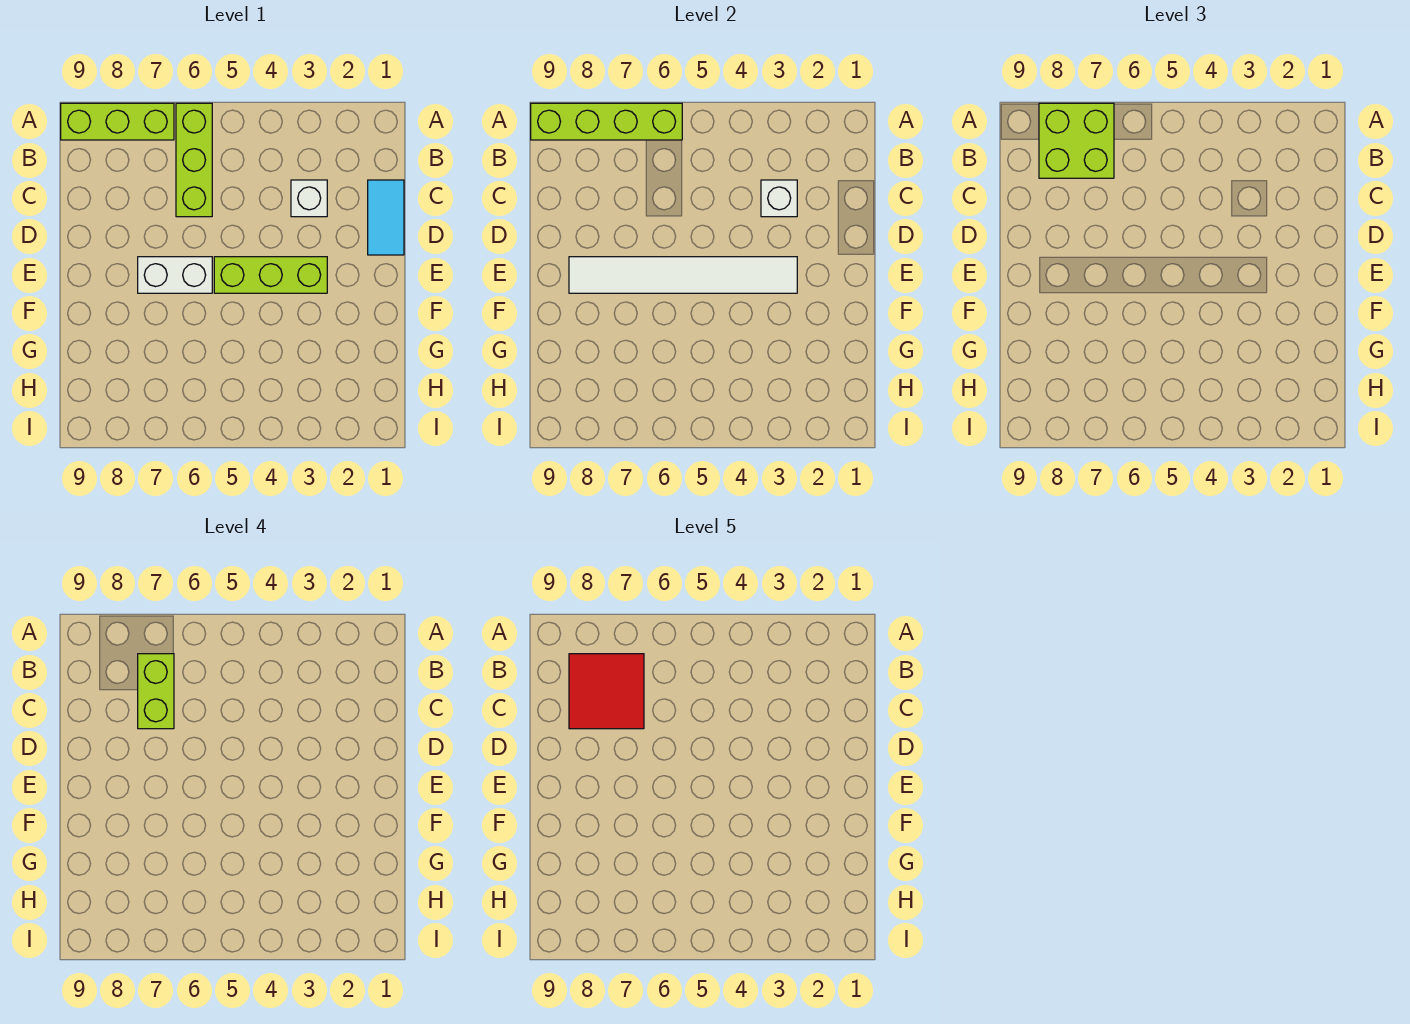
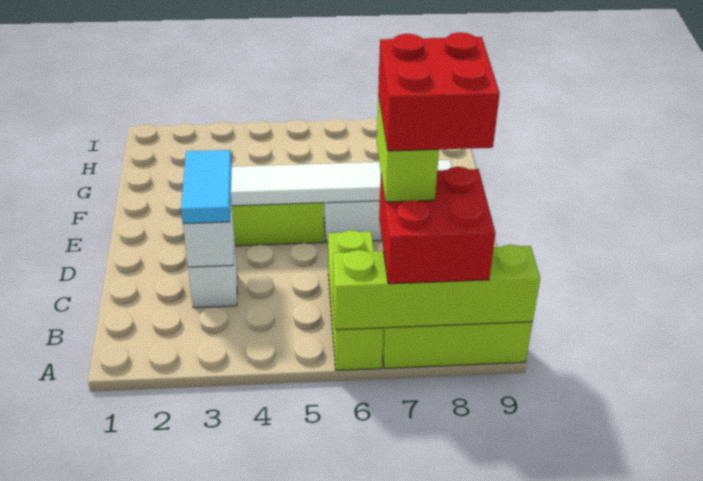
lime 2x2 brick [1039,103,1114,178] -> red 2x2 brick [379,167,495,284]
red 2x2 tile [569,654,644,729] -> red 2x2 brick [378,32,500,151]
cyan 1x2 tile [368,180,404,255] -> cyan 1x2 tile moved to [181,150,232,224]

